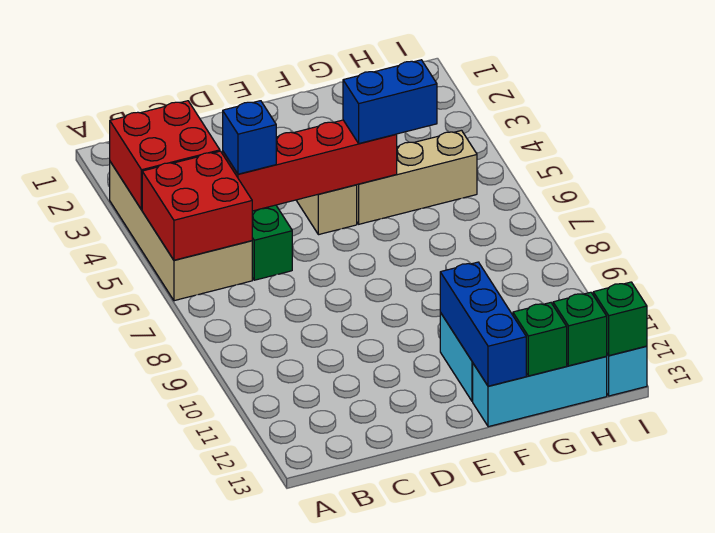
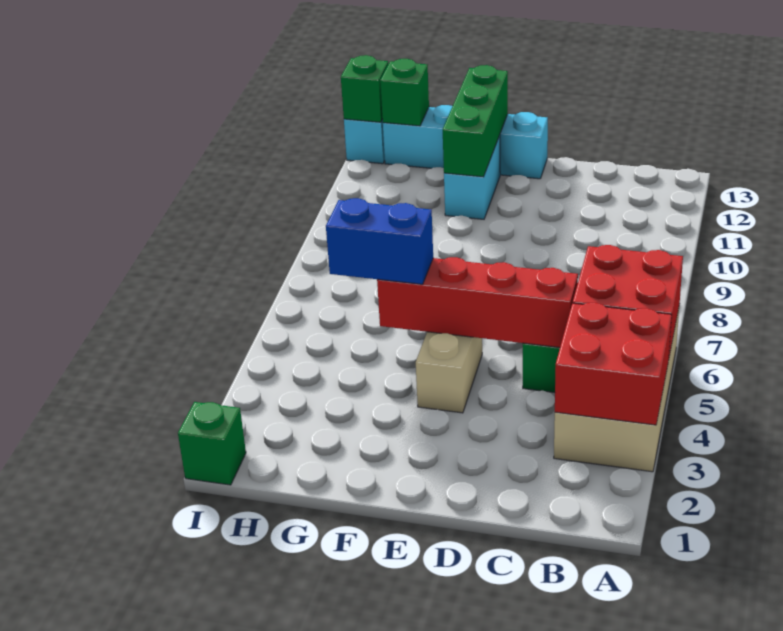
blue 1x1 brick [223,101,276,174] -> none
tan 1x3 brick [357,130,477,224] -> none
blue 1x3 brick [440,262,526,386] -> green 1x3 brick [443,65,508,177]
cyan 1x3 brick [473,357,607,427] -> cyan 1x4 brick [383,105,548,179]
green 1x1 brick [513,303,567,376] -> green 1x1 brick moved to [178,402,246,485]

